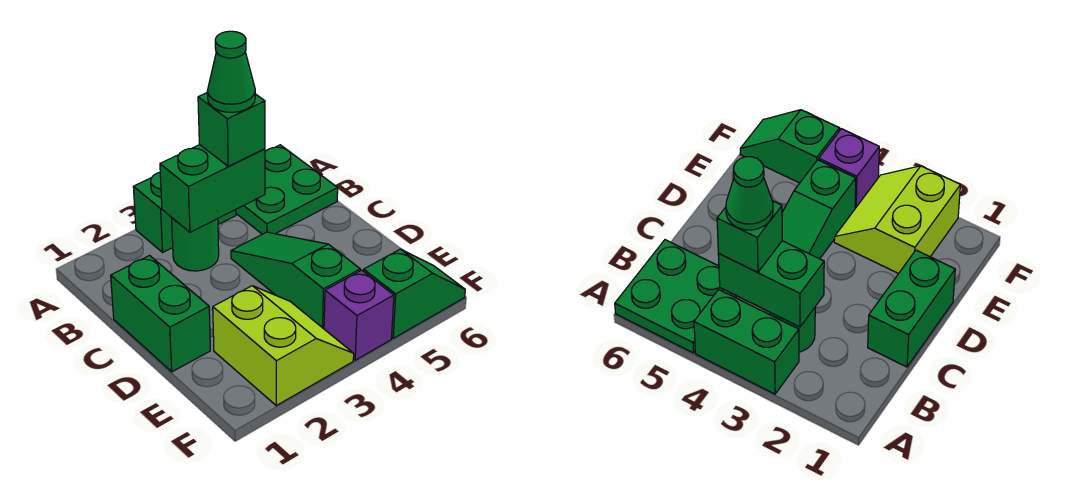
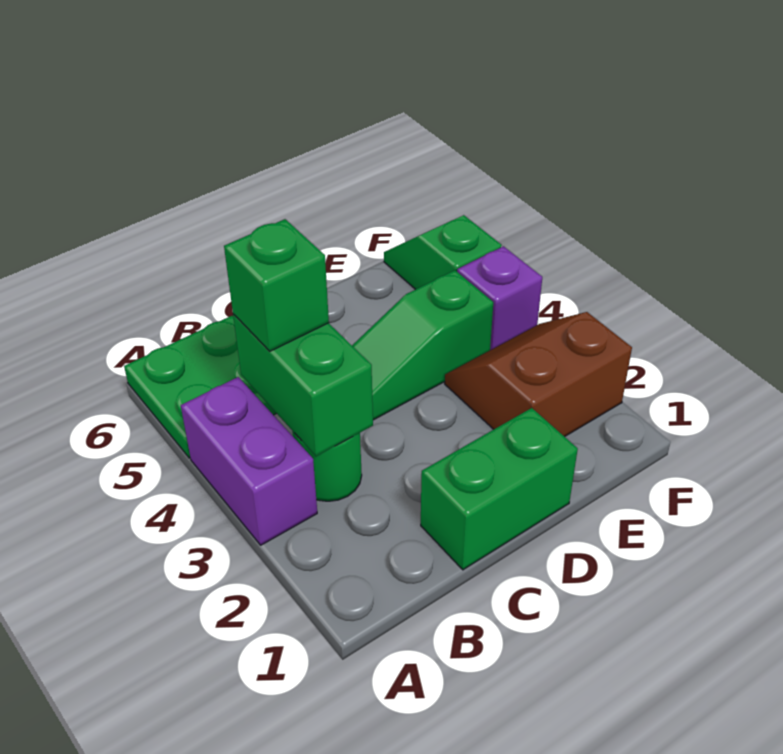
green 1x2 brick [133,172,236,252] -> purple 1x2 brick [181,377,317,545]
green 1x1 cone [207,31,255,113] -> none
lime 2x2 slope [213,286,354,405] -> brown 2x2 slope [445,312,632,437]

